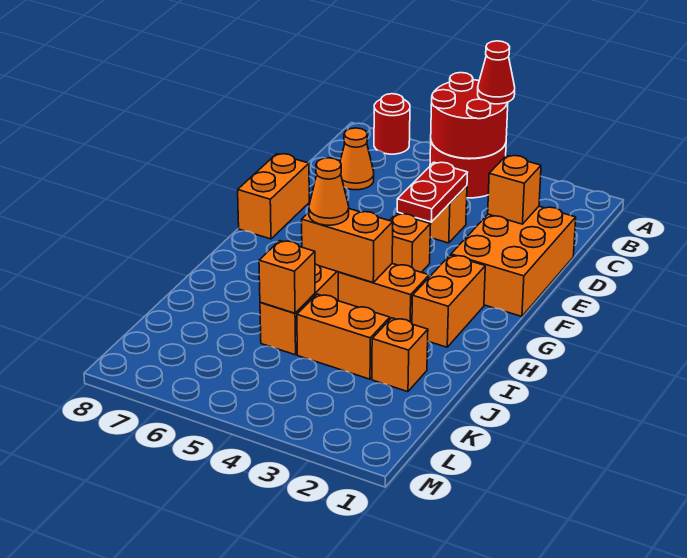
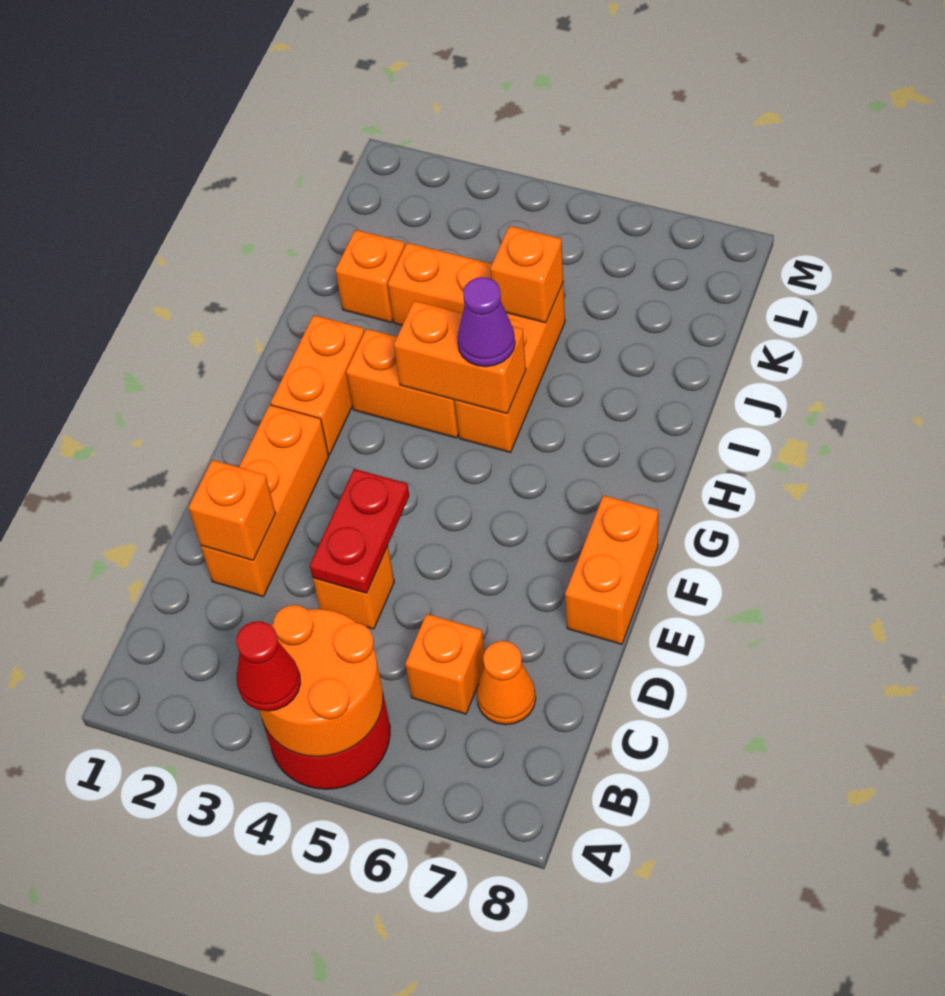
red 2x2 round brick [431,73,508,158] -> orange 2x2 round brick [259,605,383,757]
red 1x1 round brick [374,94,410,154] -> none
orange 2x3 brick [451,206,576,317] -> orange 1x3 brick [201,405,329,596]
orange 1x1 brick [389,214,431,272] -> orange 1x1 brick moved to [405,614,485,714]
orange 1x1 cone [309,158,349,225] -> purple 1x1 cone [457,277,515,367]

